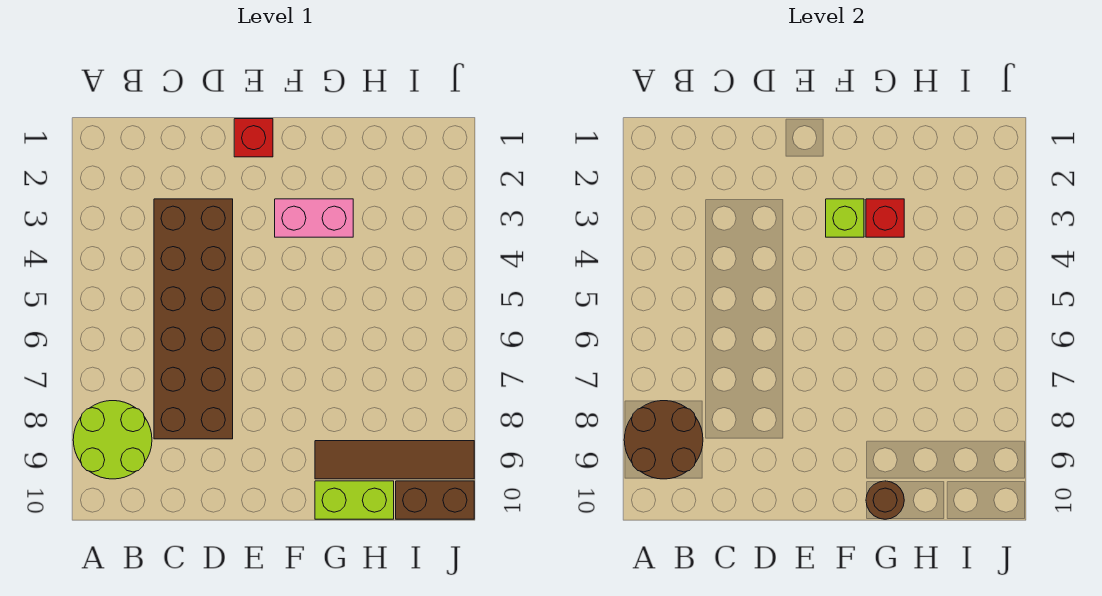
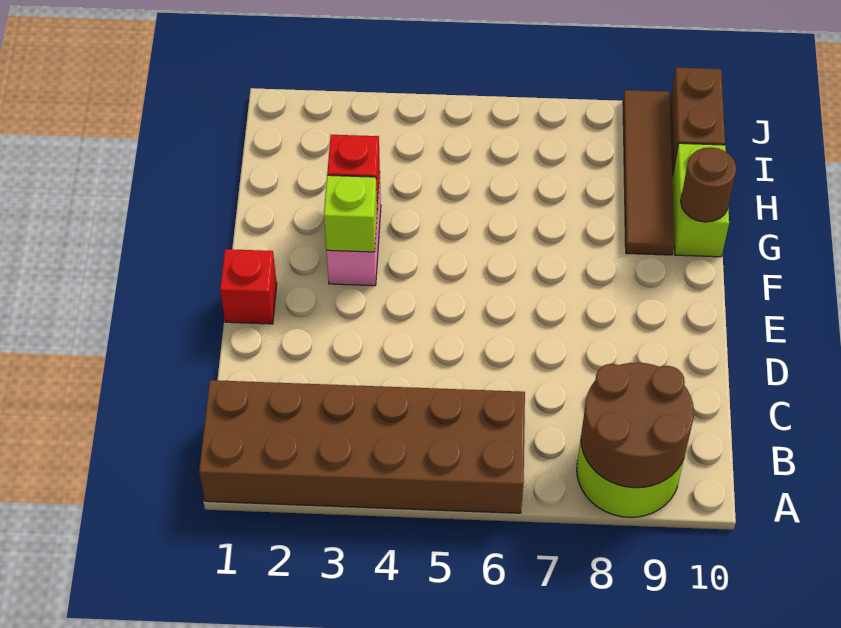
brown 2x6 brick [154,199,233,439] -> brown 2x6 brick moved to [199,380,525,513]

